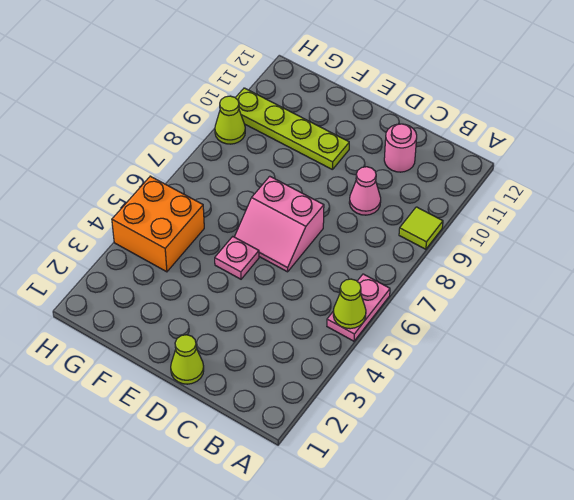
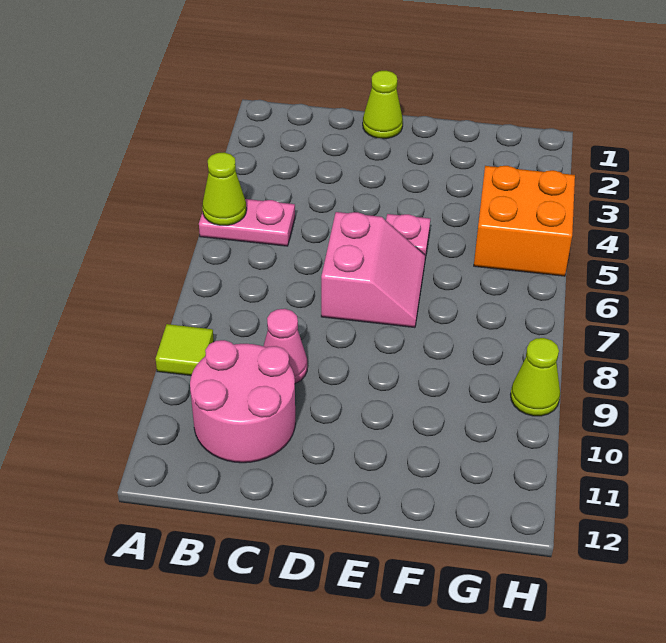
pink 1x2 plate [327,274,390,341] -> pink 1x2 plate turned to [199,199,295,246]
pink 1x1 round brick [384,124,417,172] -> pink 2x2 round brick [190,340,295,463]
pink 2x2 slope [235,176,324,272] -> pink 2x2 slope turned to [321,212,425,328]
lime 1x4 plate [236,88,349,170] -> none

